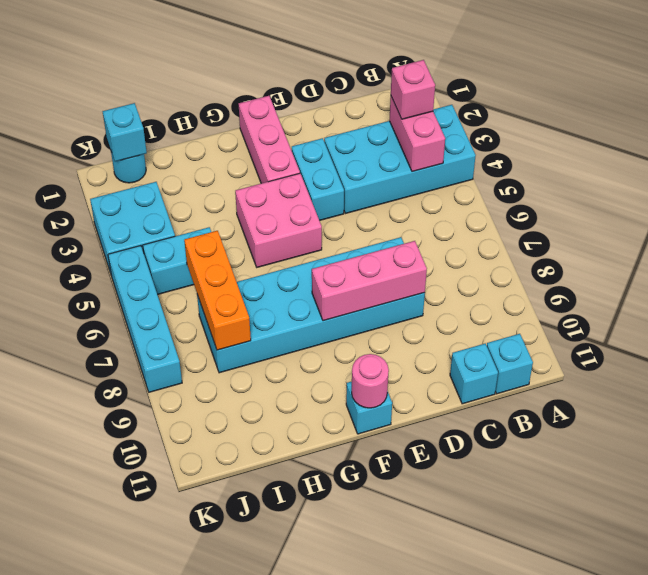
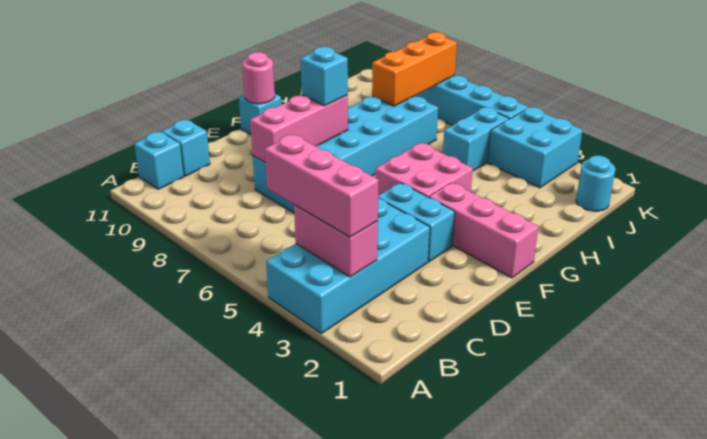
pink 1x1 brick [391,60,435,119] -> pink 1x3 brick [265,134,379,237]
orange 1x3 brick [184,231,251,350] -> orange 1x3 brick turned to [372,32,457,106]
cyan 1x1 brick [103,103,147,162] -> cyan 1x1 brick moved to [301,47,348,106]

